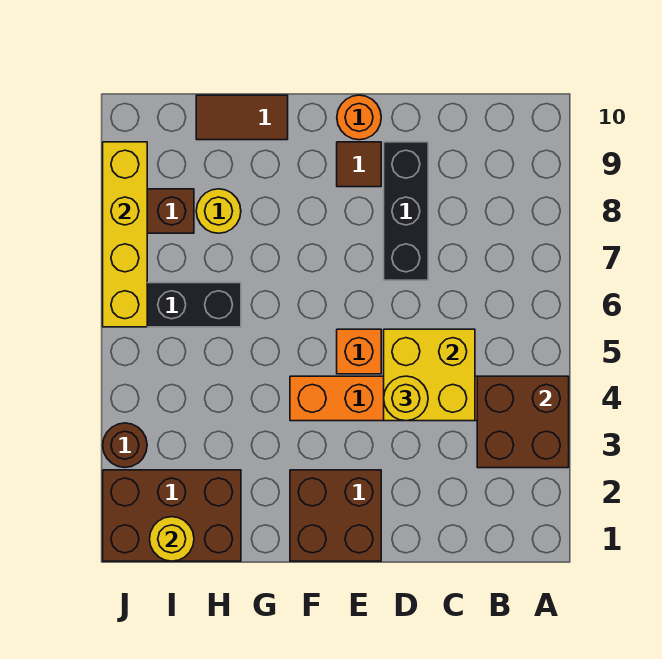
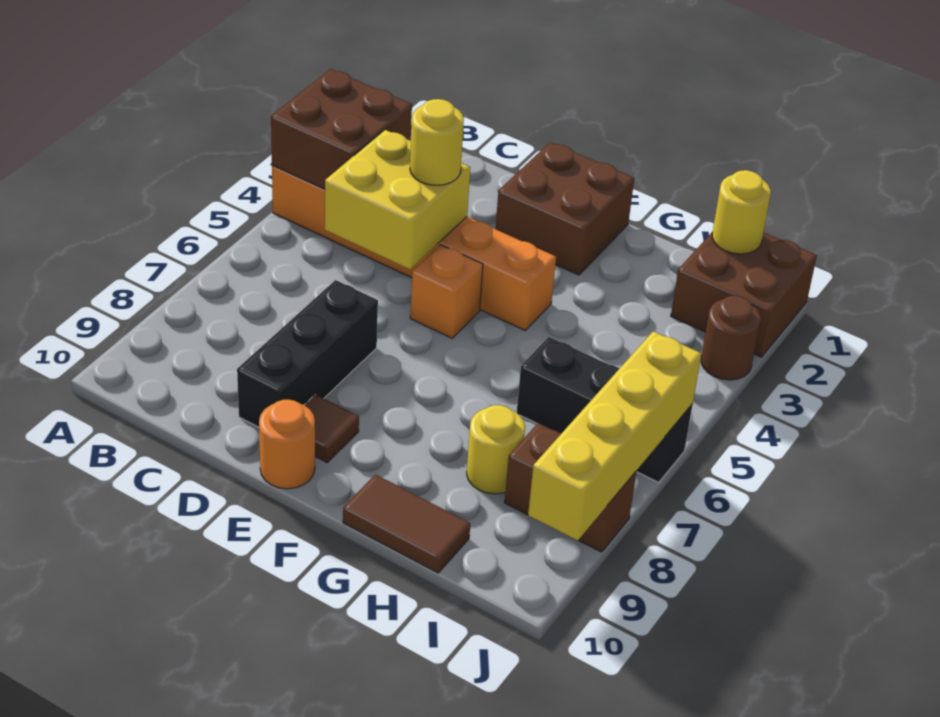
brown 2x3 brick [103,470,241,561] -> brown 2x2 brick [671,232,817,357]

